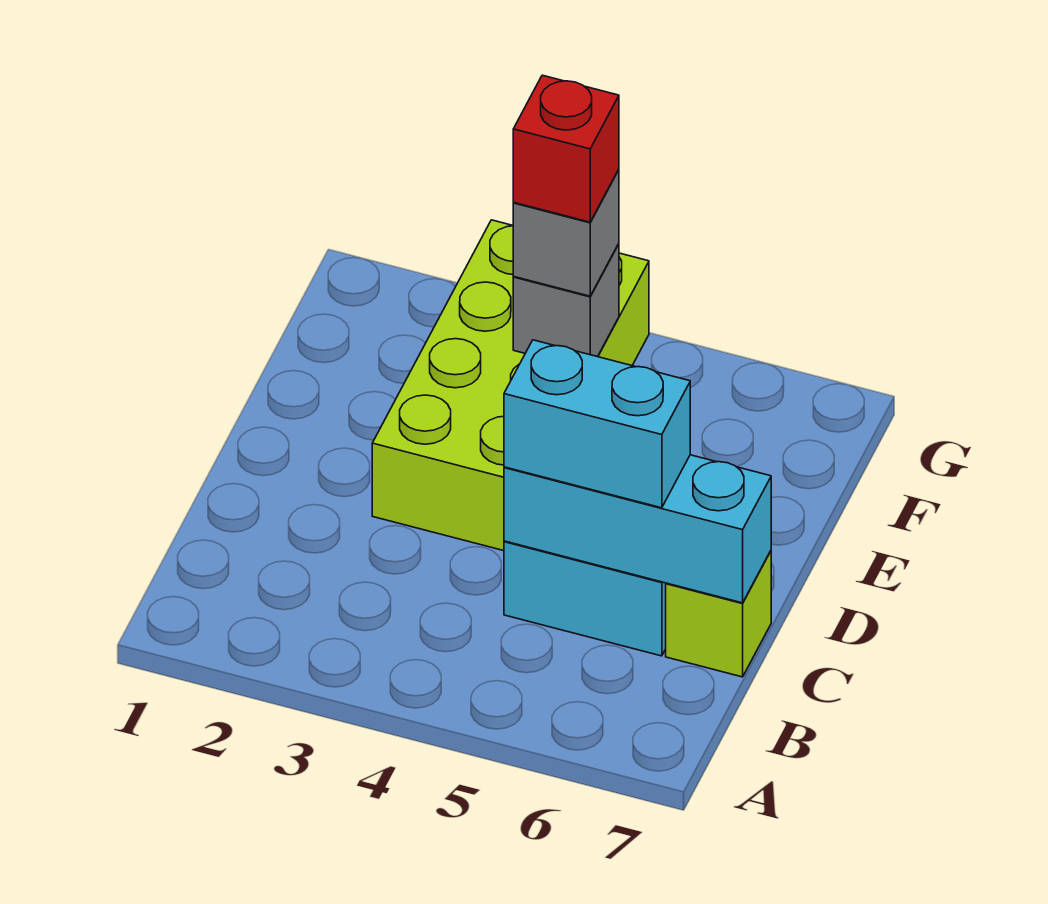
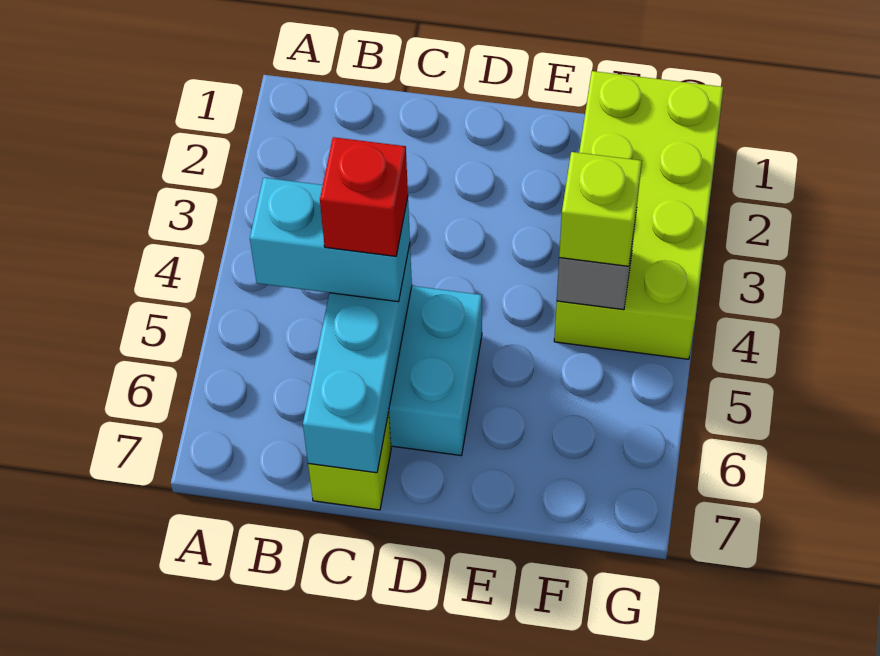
cyan 1x2 brick [504,340,690,508] -> cyan 1x2 brick turned to [250,178,410,302]
lime 2x4 brick [372,220,649,551] -> lime 2x4 brick turned to [554,71,723,359]
grey 1x1 brick [513,170,619,296] -> lime 1x1 brick [559,152,642,266]
red 1x1 brick [513,75,619,222] -> red 1x1 brick moved to [320,137,408,256]

